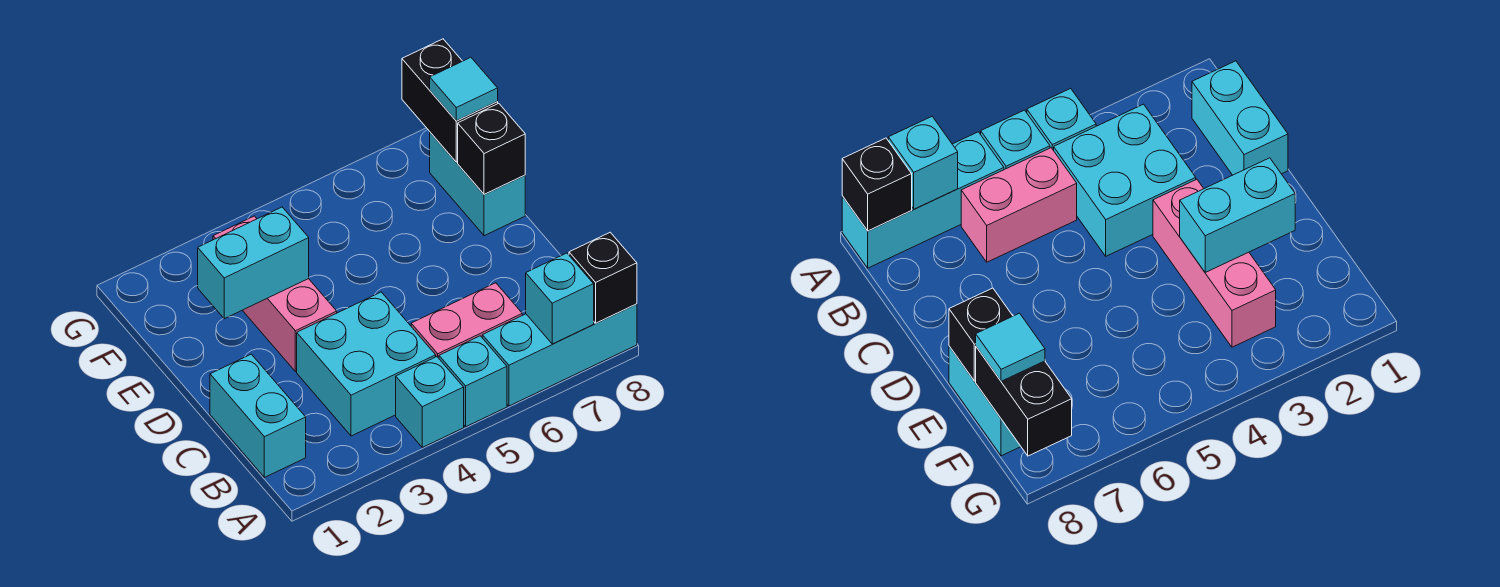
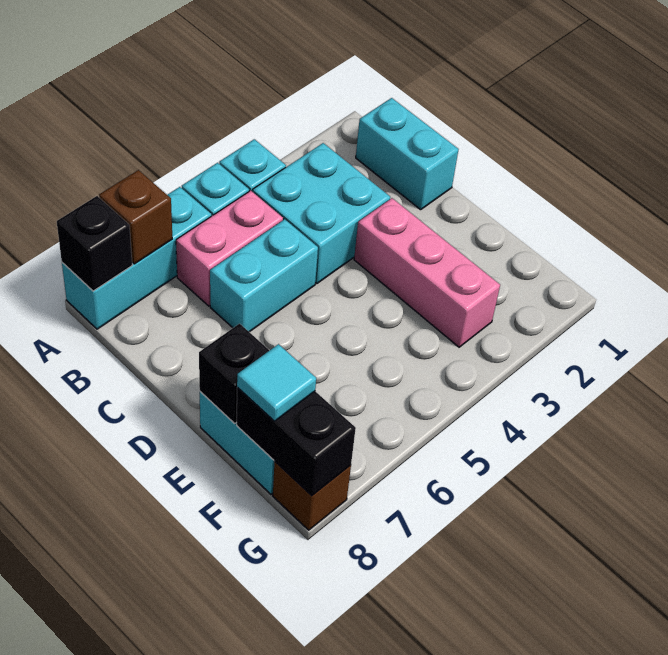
cyan 1x1 brick [526,253,594,344] -> brown 1x1 brick [99,170,172,264]
cyan 1x2 brick [198,207,309,319] -> cyan 1x2 brick moved to [210,219,318,332]
none -> brown 1x1 brick [273,462,351,530]

